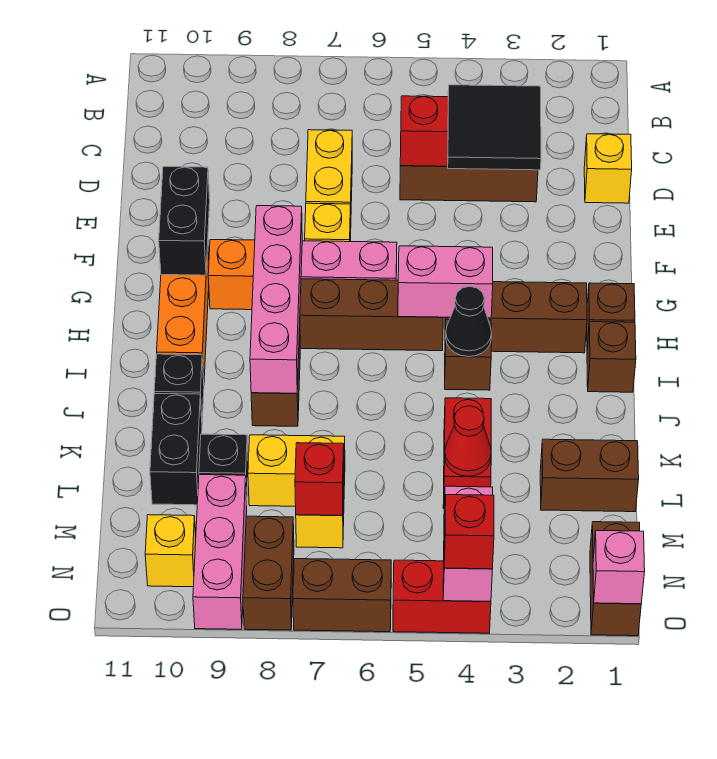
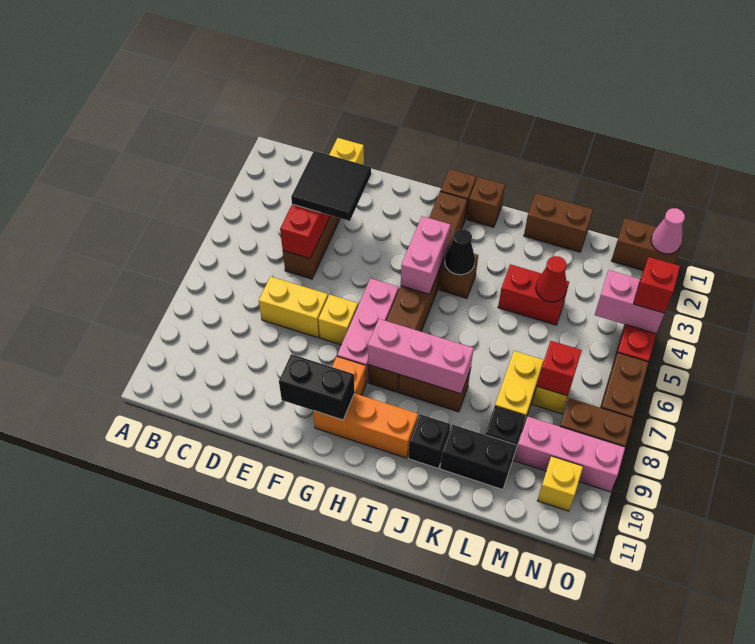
pink 1x4 brick [250,206,302,393] -> pink 1x3 brick [368,319,474,394]
brown 1x2 brick [540,439,639,512] -> brown 1x2 brick turned to [524,193,593,252]
pink 1x1 brick [593,530,645,604] -> pink 1x1 cone [651,208,685,254]

